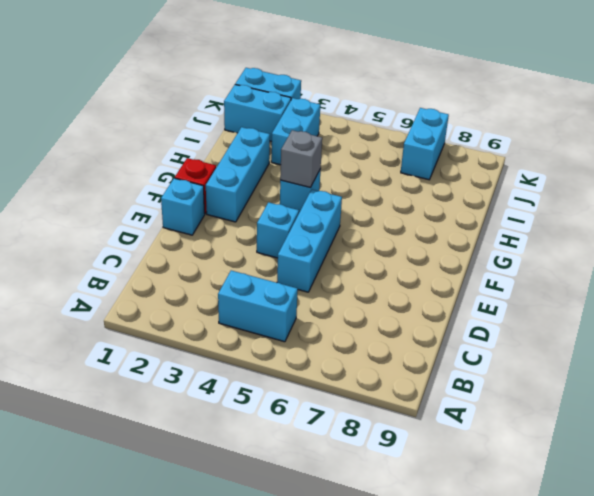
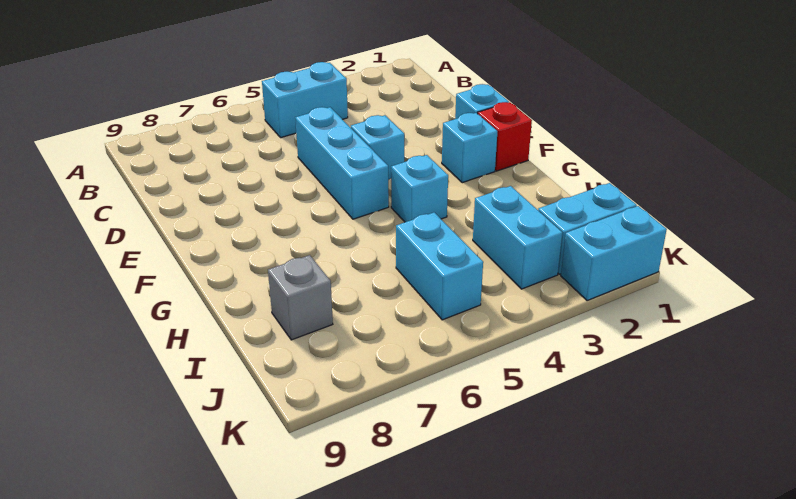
cyan 1x3 brick [206,127,270,222] -> cyan 1x1 brick [442,113,497,183]
grey 1x1 brick [280,130,322,188] -> grey 1x1 brick moved to [268,255,333,340]
cyan 1x2 brick [401,108,449,180] -> cyan 1x2 brick moved to [396,212,483,320]

